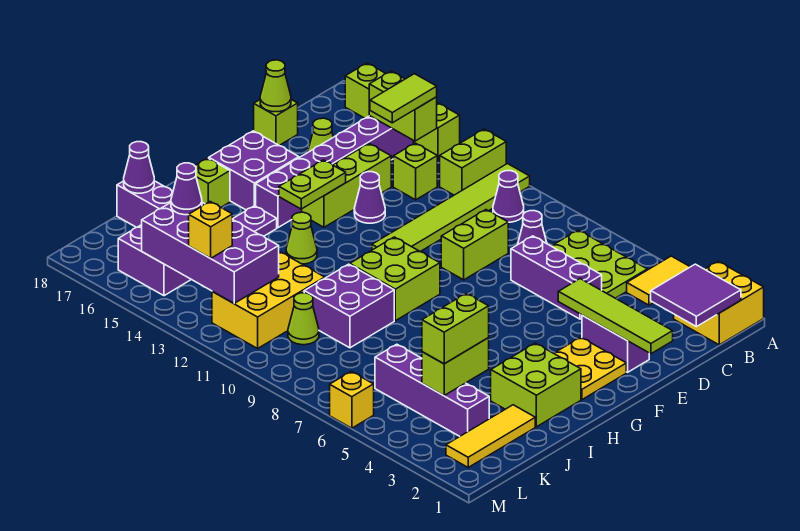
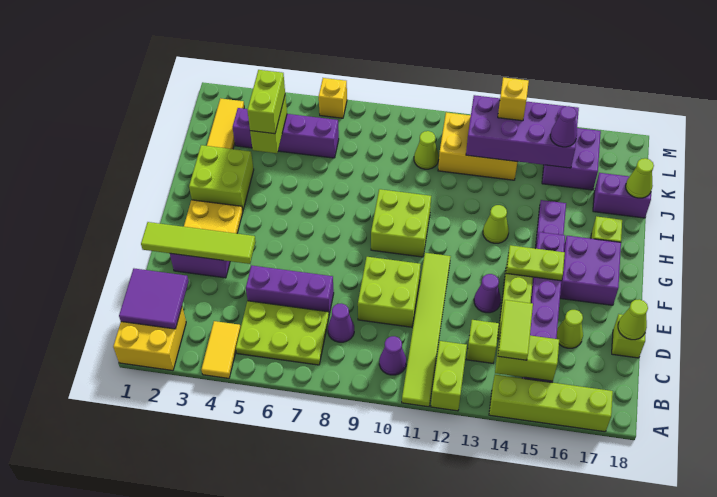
lime 1x2 brick [441,210,508,280] -> lime 2x2 brick [358,257,421,327]
lime 1x2 plate [279,160,346,209] -> lime 1x2 plate turned to [506,245,565,281]
purple 2x2 brick [304,264,394,348] -> none
yellow 2x3 brick [212,251,325,348] -> yellow 2x3 brick turned to [438,112,517,180]
purple 1x1 cone [124,142,154,193] -> lime 1x1 cone [626,158,654,198]

